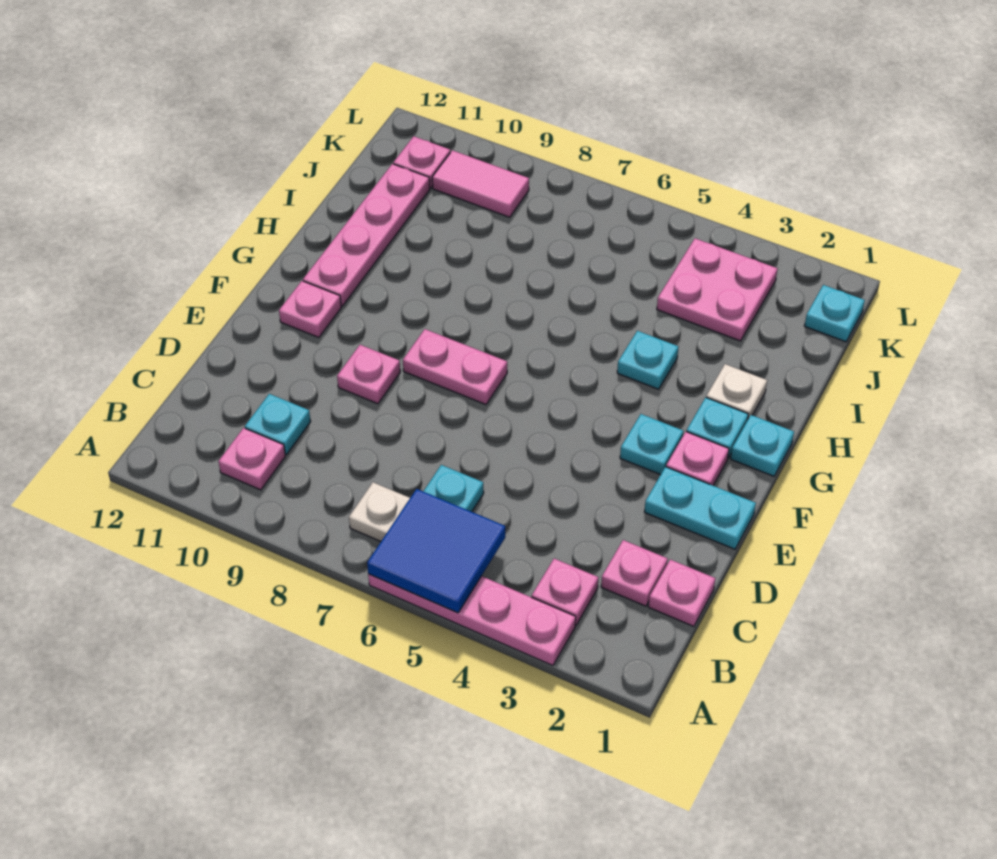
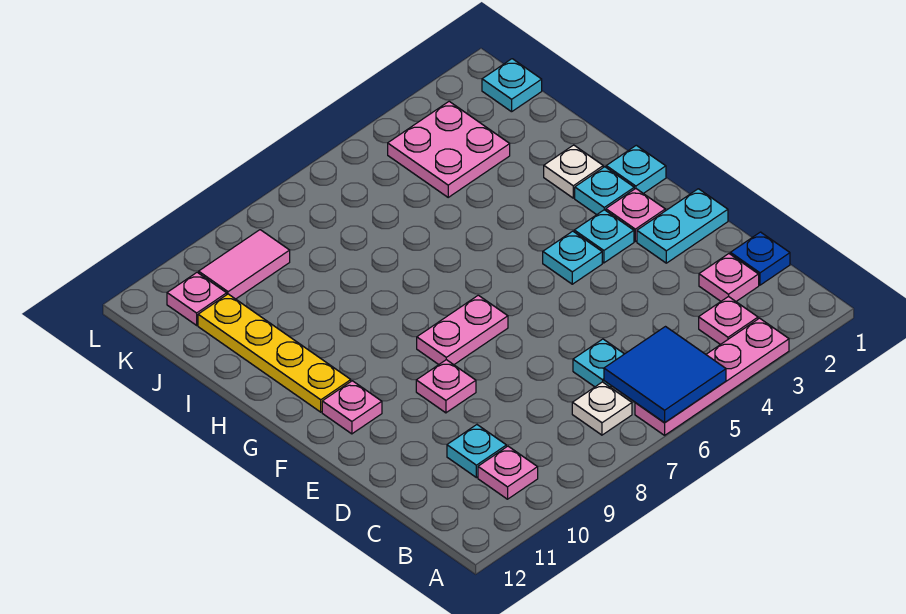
pink 1x1 plate [648,560,715,626] -> blue 1x1 plate [730,232,790,285]
pink 1x4 plate [303,164,430,306] -> yellow 1x4 plate [198,294,351,412]
cyan 1x1 plate [617,331,679,389] -> cyan 1x1 plate moved to [543,231,602,284]

